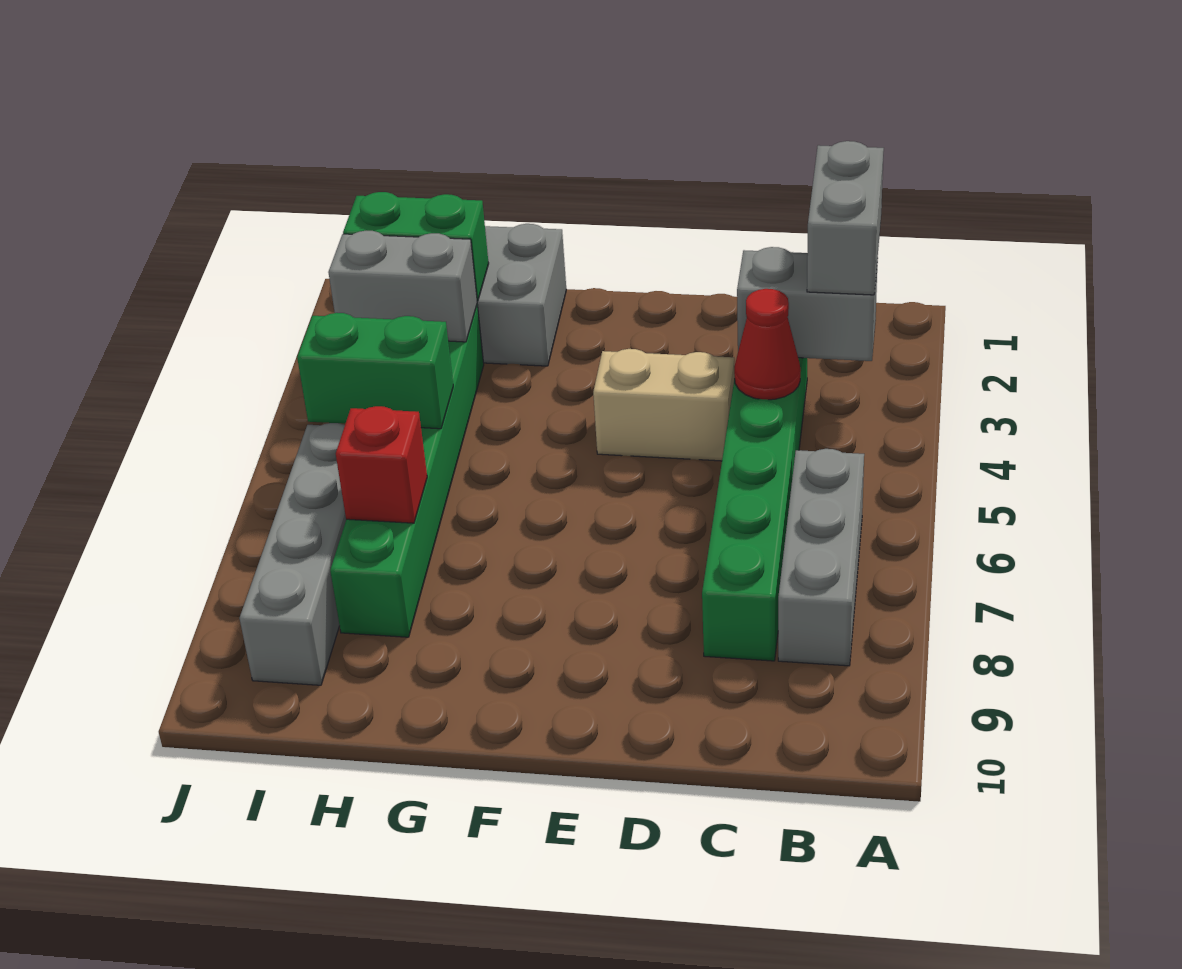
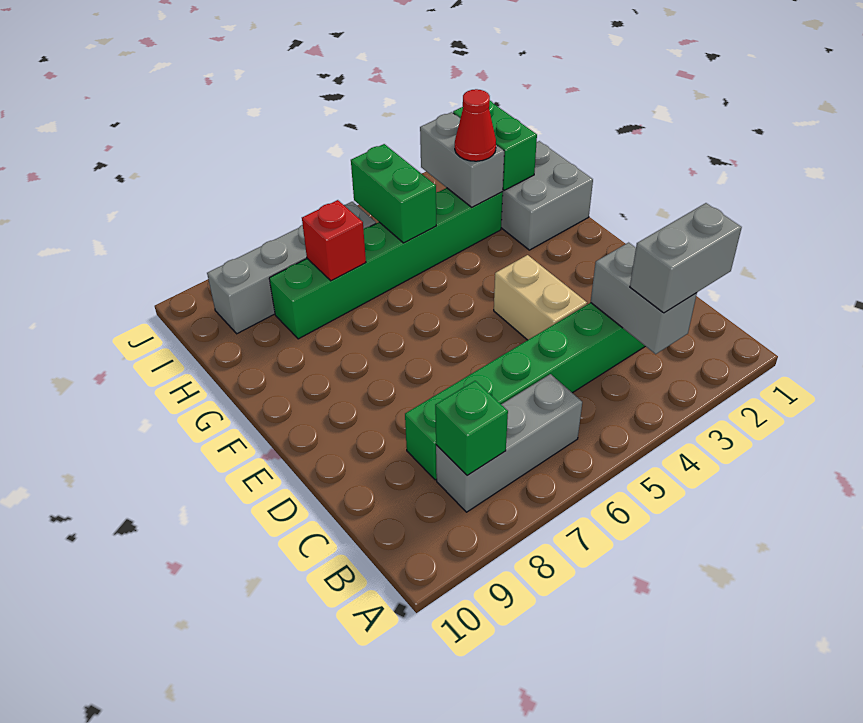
none -> green 1x1 brick [435,381,508,476]
red 1x1 cone [734,289,801,400] -> red 1x1 cone moved to [455,89,496,161]

